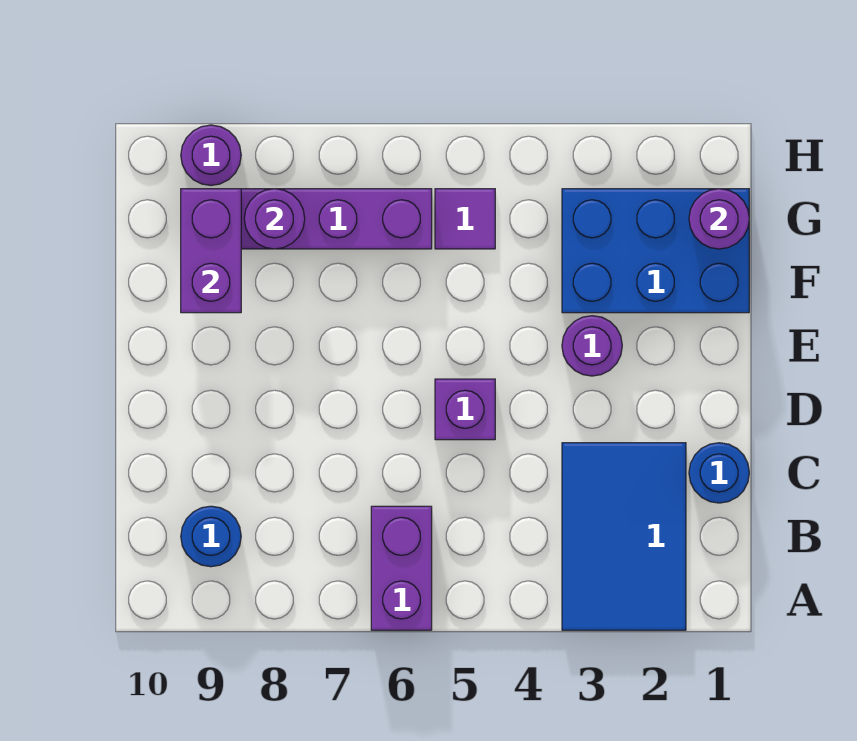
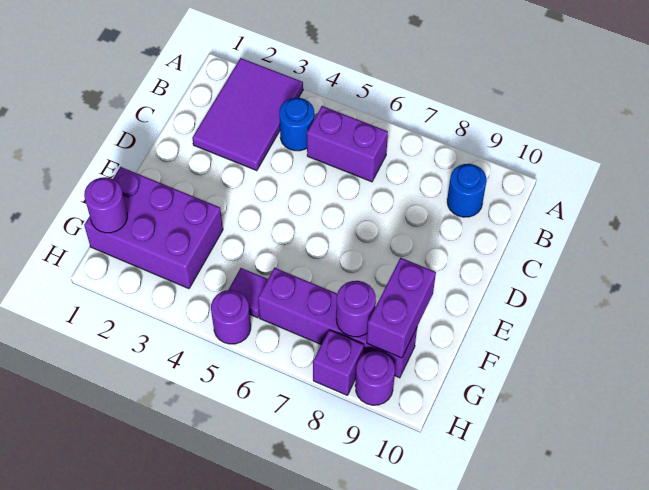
blue 2x3 tile [562,443,686,630] -> purple 2x3 tile [192,58,303,171]
purple 1x2 brick [371,506,432,630] -> purple 1x2 brick turned to [307,106,388,182]
blue 1x1 round brick [689,443,749,503] -> blue 1x1 round brick moved to [279,98,314,151]
purple 1x1 brick [435,379,495,440] -> purple 1x1 brick moved to [313,330,364,395]
purple 1x1 round brick [562,316,622,376] -> purple 1x1 round brick moved to [211,290,251,344]
blue 2x3 brick [562,189,749,313] -> purple 2x3 brick [84,167,223,289]

